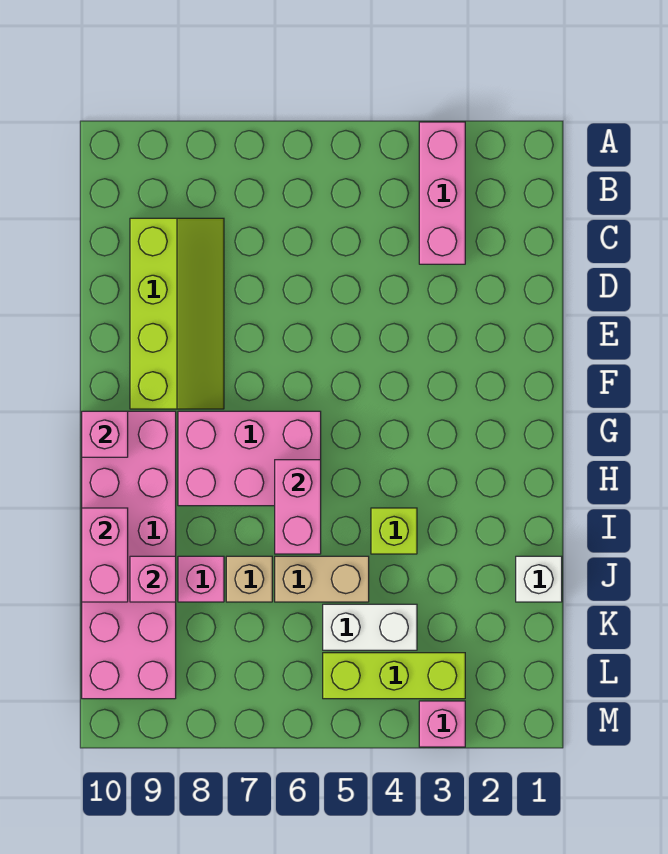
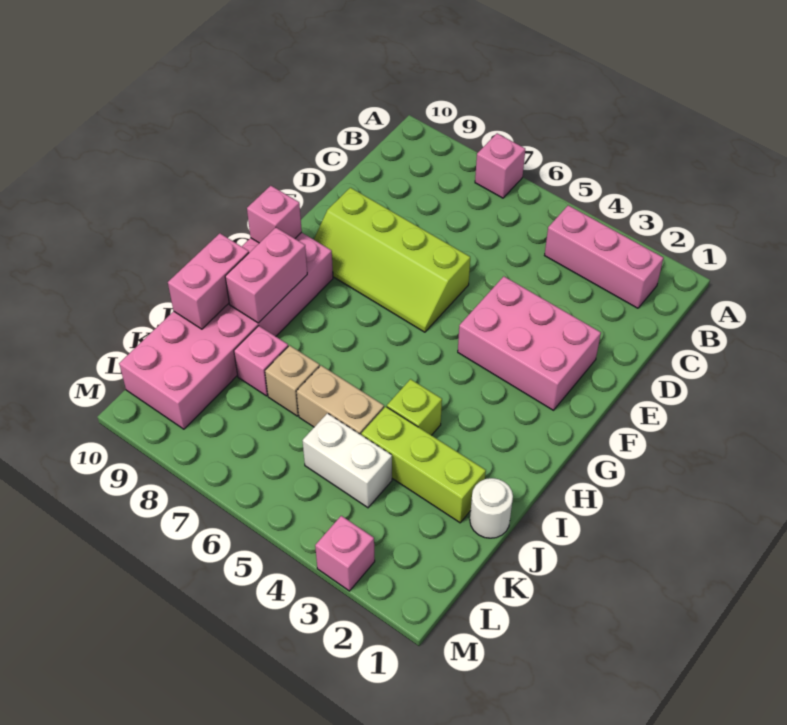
pink 1x3 brick [419,122,465,264] -> pink 1x3 brick turned to [545,205,664,308]
lime 2x4 slope [130,218,224,409] -> lime 2x4 slope turned to [314,188,470,332]
pink 2x3 brick [178,411,321,506] -> pink 2x3 brick moved to [458,276,601,410]
pink 1x2 brick [275,460,321,554] -> pink 1x2 brick moved to [225,228,307,323]
white 1x1 brick [516,556,562,602] -> white 1x1 round brick [470,478,513,538]
pink 1x1 brick [130,556,176,602] -> pink 1x1 brick moved to [475,133,525,198]
lime 1x3 brick [323,653,465,699] -> lime 1x3 brick moved to [361,407,486,523]

